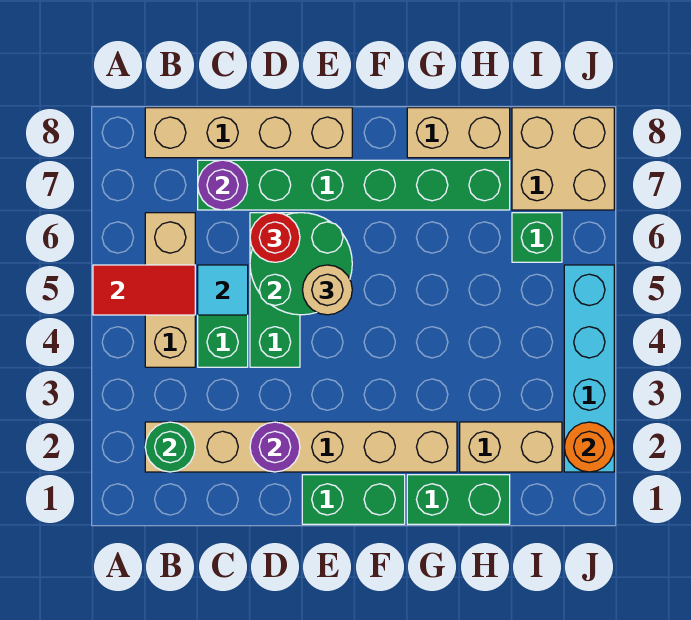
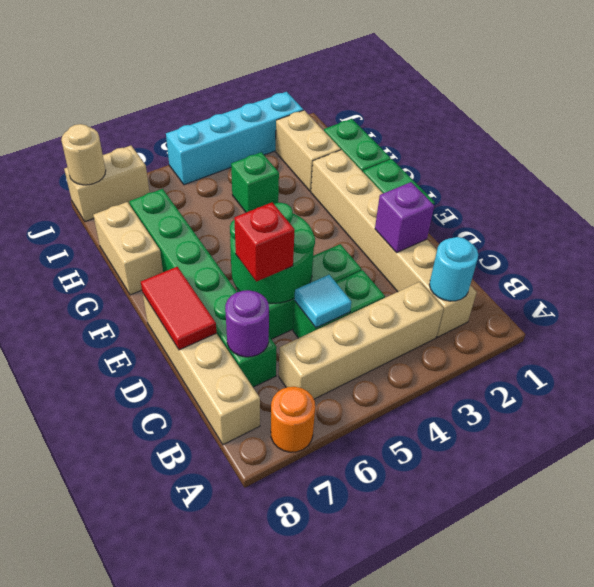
red 1x2 tile [93,265,195,315] -> red 1x2 tile moved to [141,267,217,350]
green 1x1 round brick [145,422,195,472] -> cyan 1x1 round brick [429,237,478,301]
tan 1x3 brick [145,213,195,367] -> tan 1x4 brick [279,282,444,399]
purple 1x1 round brick [250,422,300,472] -> purple 1x1 brick [375,182,434,252]
red 1x1 round brick [250,213,300,262] -> red 1x1 brick [234,202,295,282]
tan 1x1 round brick [303,265,352,315] -> tan 1x1 round brick moved to [61,124,106,185]
green 1x1 brick [512,213,562,262] -> green 1x1 brick moved to [231,152,279,212]
tan 2x2 brick [512,108,614,210] -> tan 1x2 brick [64,146,150,222]
orange 1x1 round brick [564,422,614,472] -> orange 1x1 round brick moved to [271,387,315,452]

